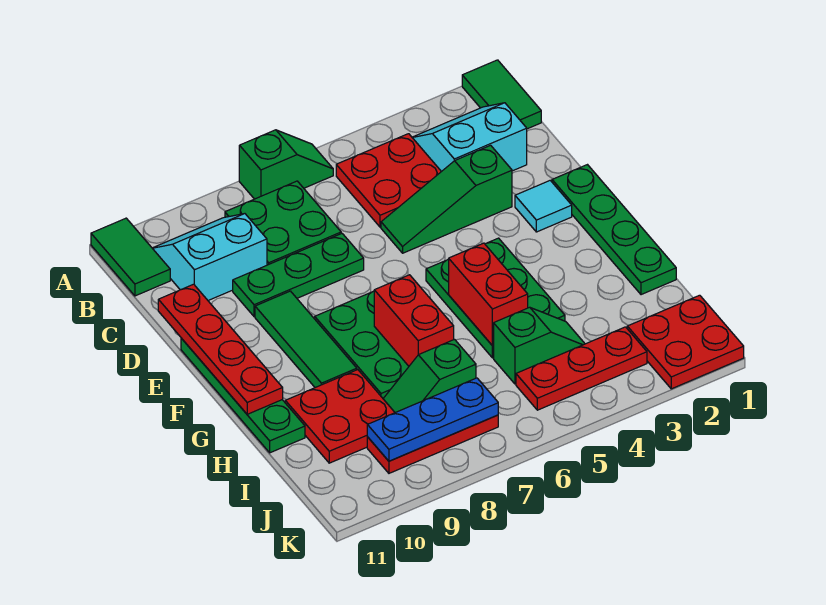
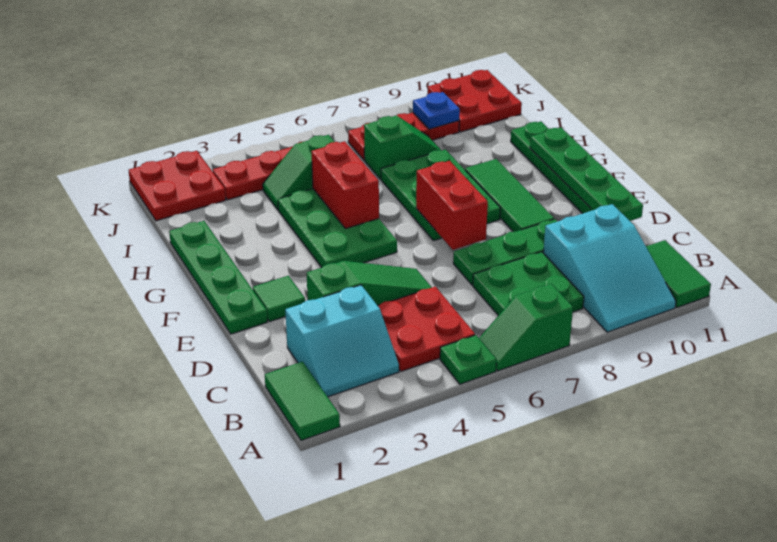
none -> green 1x1 plate [440,335,496,384]
cyan 2x2 slope [153,214,267,300] -> cyan 2x3 slope [543,204,676,332]
red 1x4 plate [158,284,283,414] -> green 1x4 plate [530,128,643,221]
cyan 1x1 tile [515,180,572,232] -> green 1x1 tile [253,276,305,322]
red 1x2 brick [374,275,454,366] -> red 1x2 brick moved to [416,161,488,250]
red 2x2 plate [285,370,395,463] -> red 2x2 plate moved to [427,70,522,132]
blue 1x3 plate [367,378,498,461] -> blue 1x1 plate [413,92,460,129]

